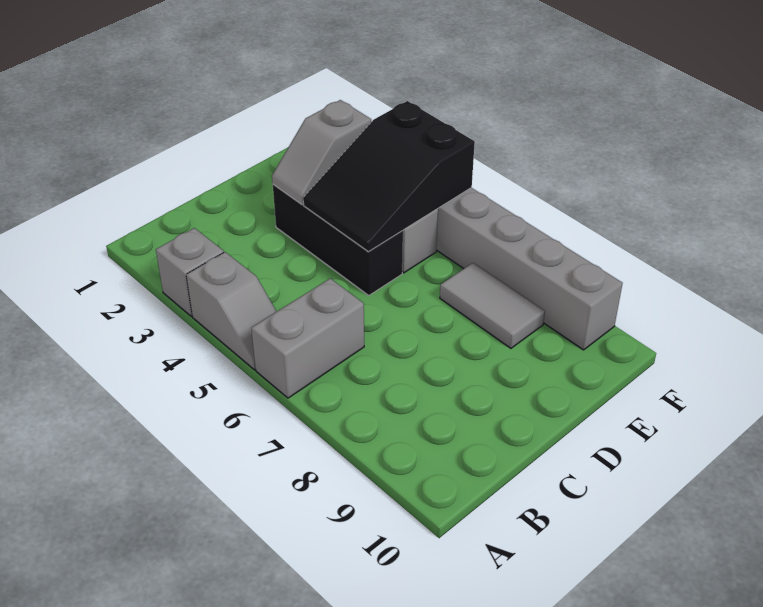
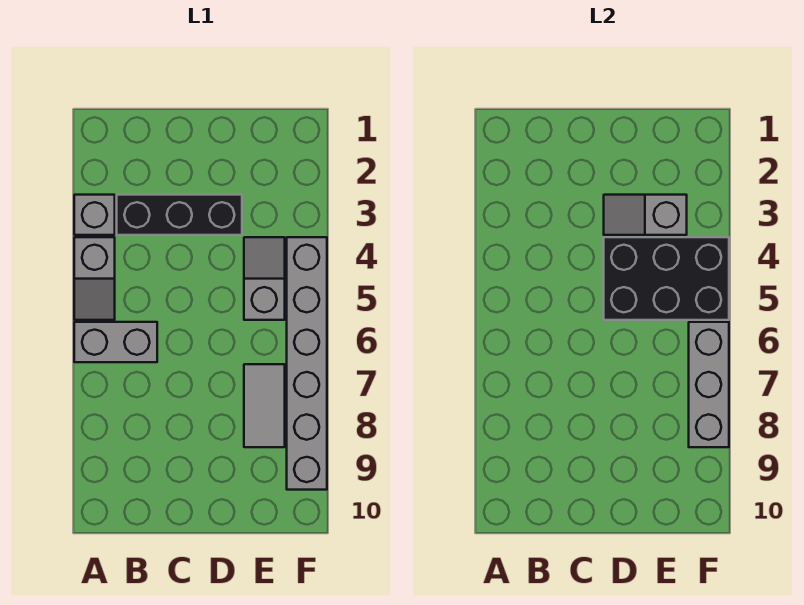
black 1x3 brick [273,184,403,295] -> black 1x3 brick turned to [117,195,242,235]
black 2x3 slope [303,101,475,251] -> black 2x3 brick [604,237,729,320]
none -> grey 1x3 brick [689,322,729,447]

